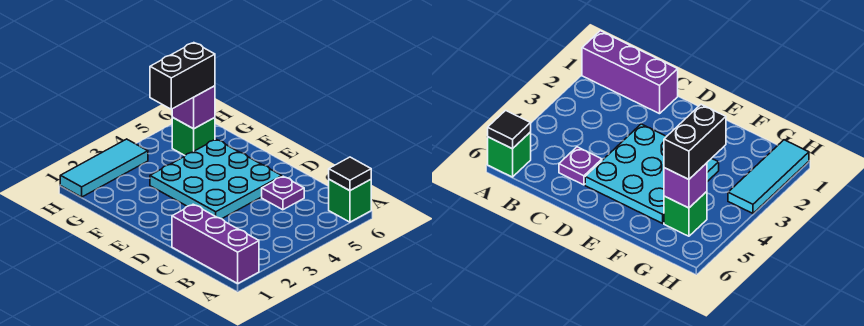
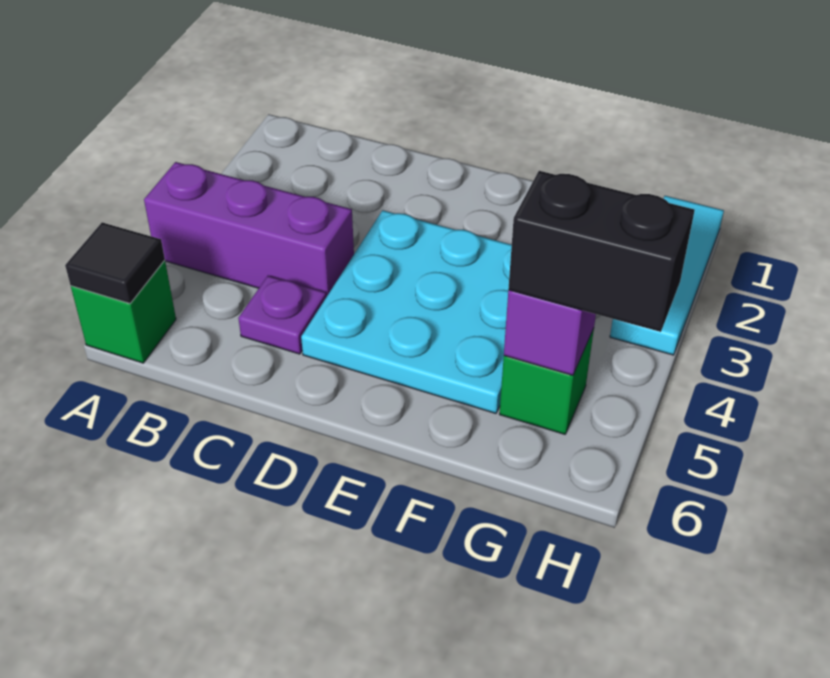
purple 1x3 brick [172,204,259,283] -> purple 1x3 brick moved to [144,162,354,297]
black 1x2 brick [150,43,215,109] -> black 1x2 brick turned to [508,171,695,332]

